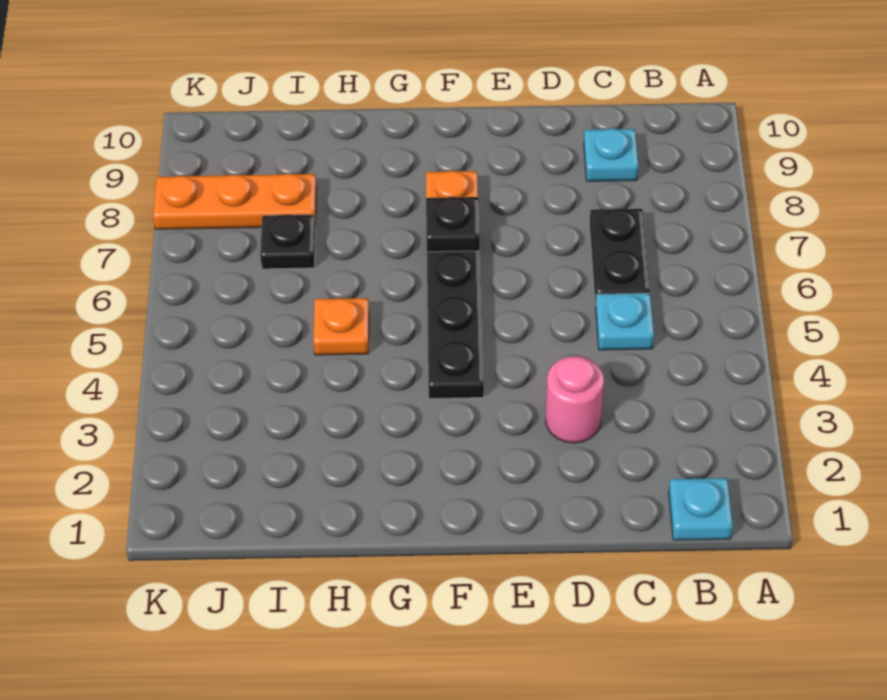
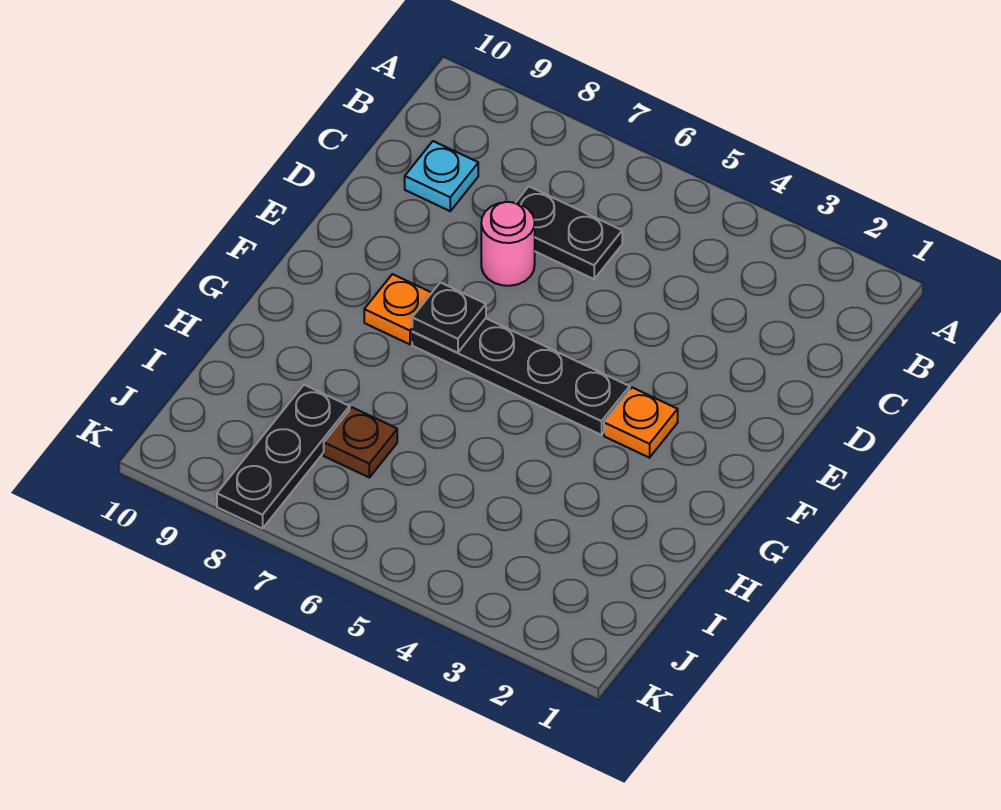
cyan 1x1 plate [669,478,733,540] -> none
cyan 1x1 plate [595,293,654,350] -> none
pink 1x1 round brick [546,356,604,443] -> pink 1x1 round brick moved to [481,202,535,286]
orange 1x1 plate [313,298,369,355] -> orange 1x1 plate moved to [604,388,678,458]
black 1x1 plate [260,215,315,269] -> brown 1x1 plate [324,407,397,477]
orange 1x3 plate [153,174,317,229] -> black 1x3 plate [217,385,350,529]

